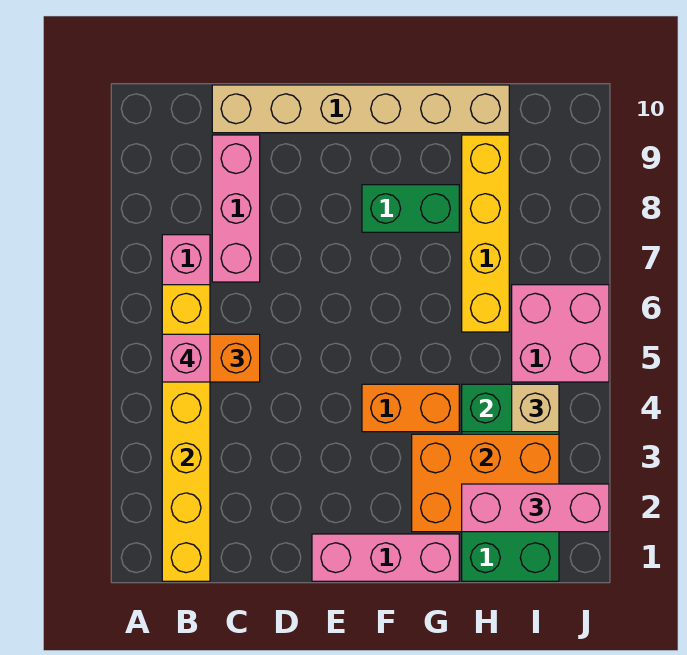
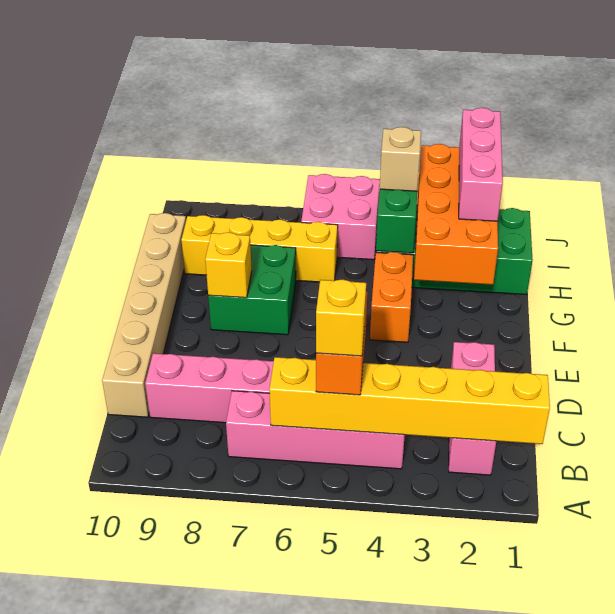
pink 1x1 brick [162,334,210,382] -> yellow 1x1 brick [316,279,366,356]
pink 1x3 brick [312,534,459,581] -> pink 1x3 brick moved to [449,342,496,475]
green 1x2 brick [362,185,459,232] -> green 2x2 brick [208,245,296,335]
none -> yellow 1x1 brick [205,232,252,298]
orange 2x3 brick [412,434,559,532] -> orange 2x4 brick [414,144,498,285]

